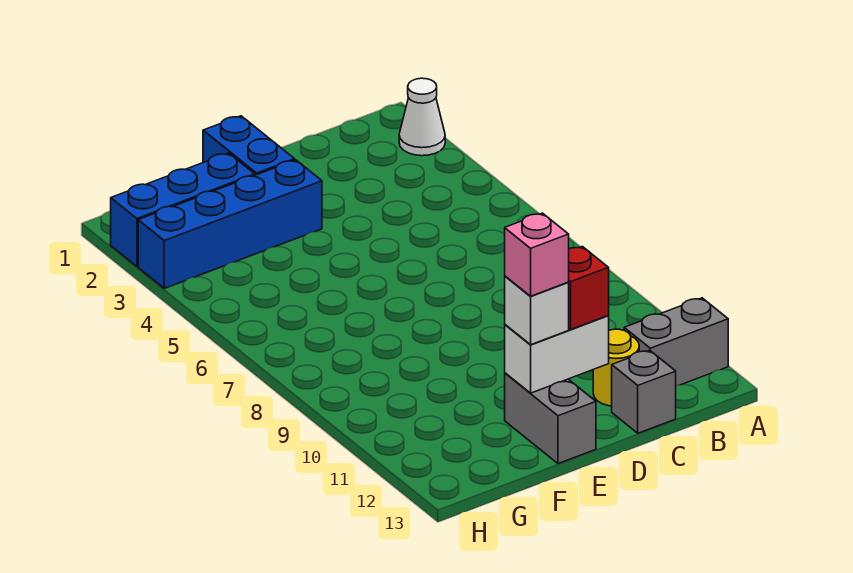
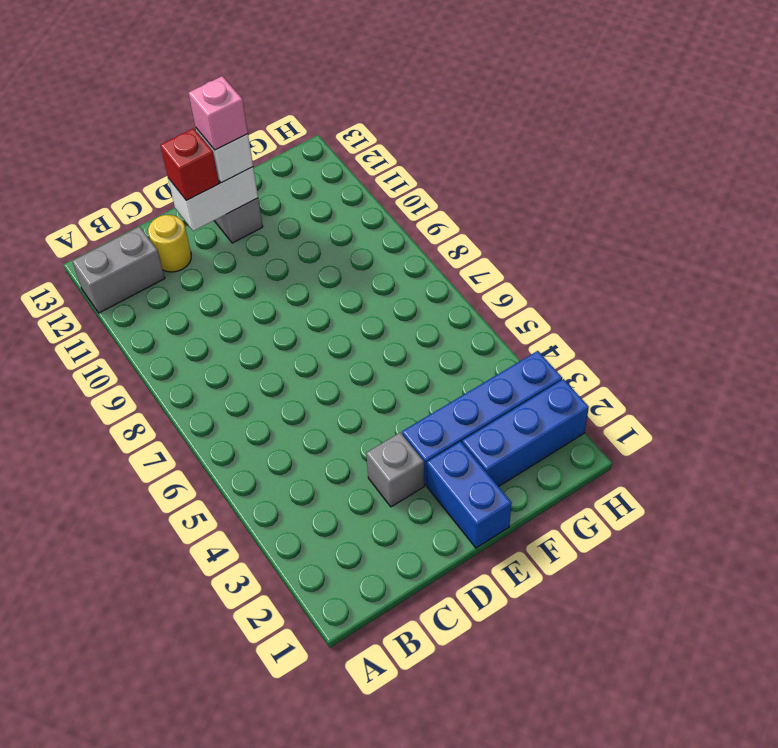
white 1x1 cone [399,78,445,156] -> none
grey 1x1 brick [612,350,676,433] -> grey 1x1 brick moved to [366,432,424,507]

